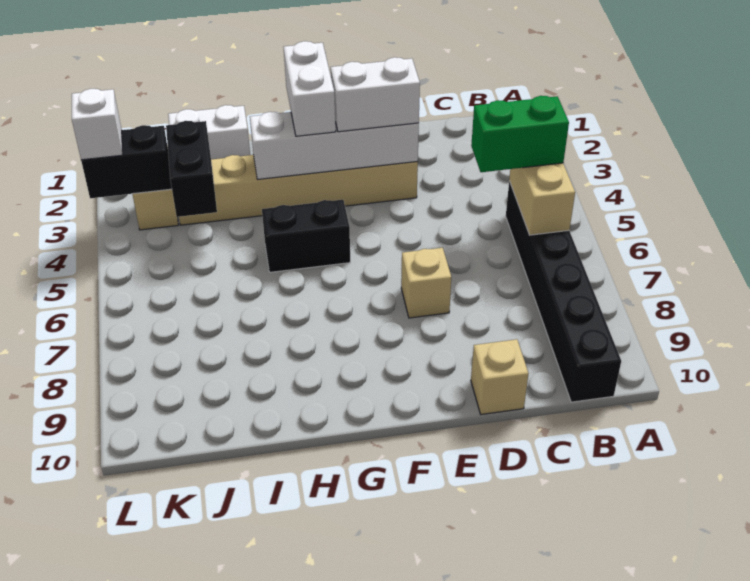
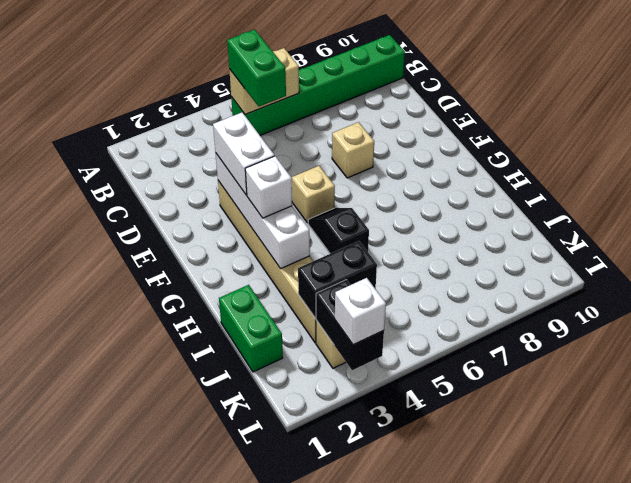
black 1x6 brick [506,181,621,402] -> green 1x6 brick [231,35,405,135]
tan 1x1 brick [471,339,529,414] -> tan 1x1 brick moved to [291,166,335,223]
white 1x2 brick [284,41,336,136] -> white 1x1 brick [245,156,292,218]
black 1x2 brick [262,200,350,272] -> black 1x2 slope [308,208,369,254]
white 1x2 brick [168,105,250,159] -> green 1x2 brick [219,285,283,372]

